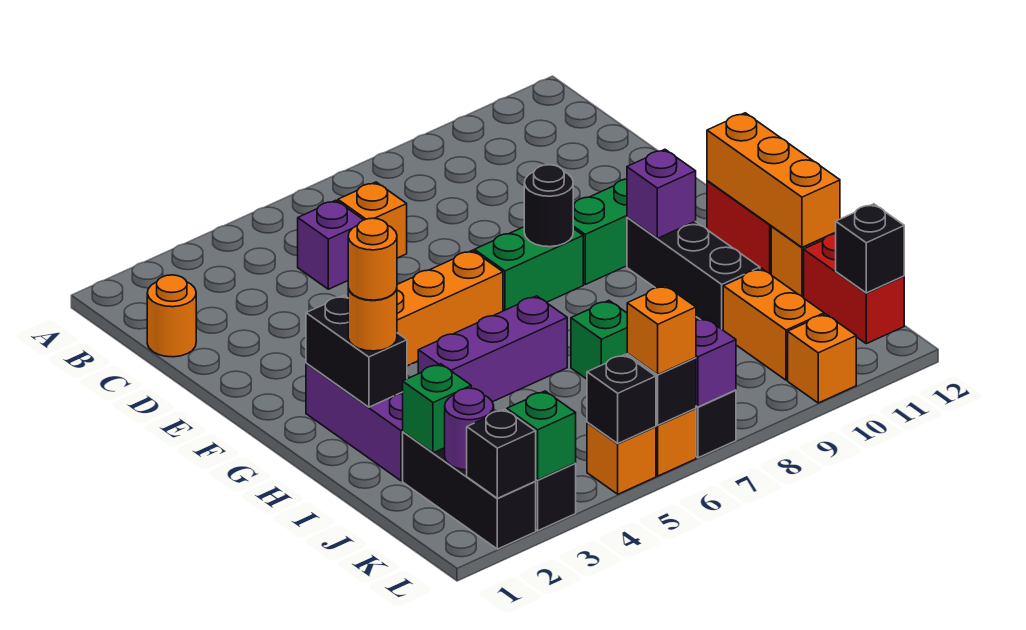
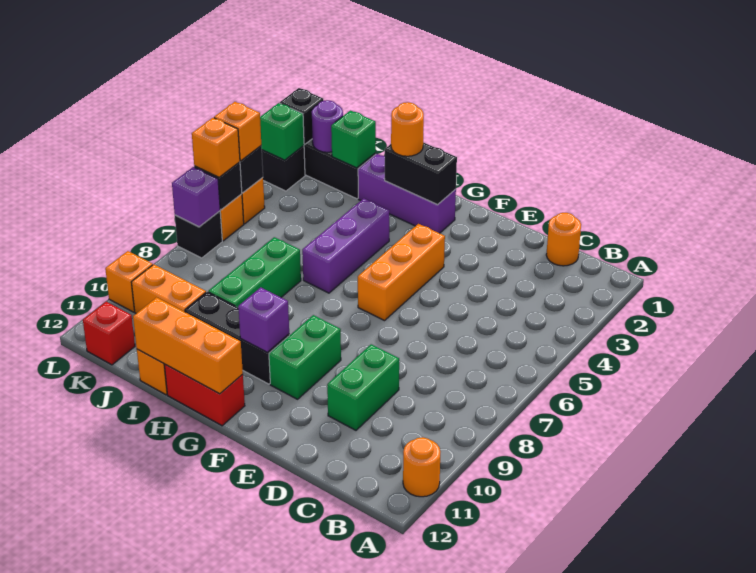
purple 1x1 brick [298,200,363,289] -> none
orange 1x1 brick [338,182,407,258] -> orange 1x1 brick moved to [214,102,261,161]
green 1x2 brick [474,227,583,311] -> green 1x2 brick moved to [327,344,399,430]
black 1x1 round brick [524,165,573,247] -> none
orange 1x1 round brick [348,218,397,300] -> orange 1x1 round brick moved to [403,437,440,497]
green 1x1 brick [571,301,627,379] -> green 1x3 brick [208,237,301,307]
red 1x2 brick [804,234,904,344] -> red 1x1 brick [83,302,135,365]
black 1x1 brick [836,204,904,293] -> none

